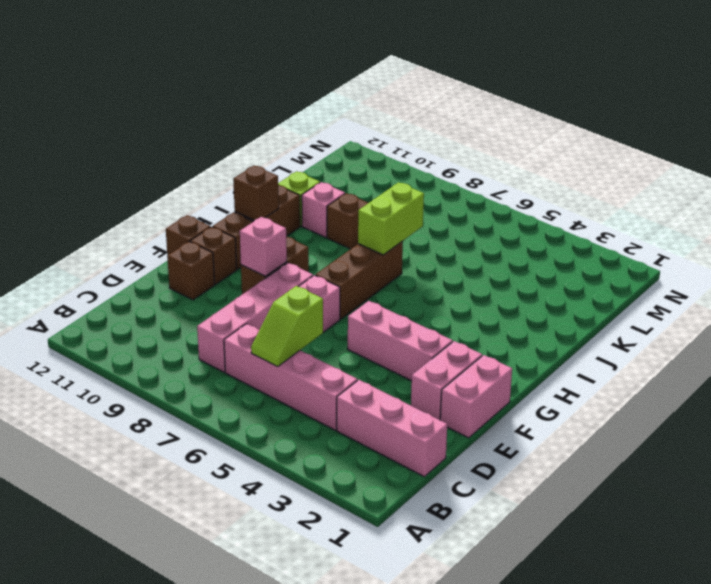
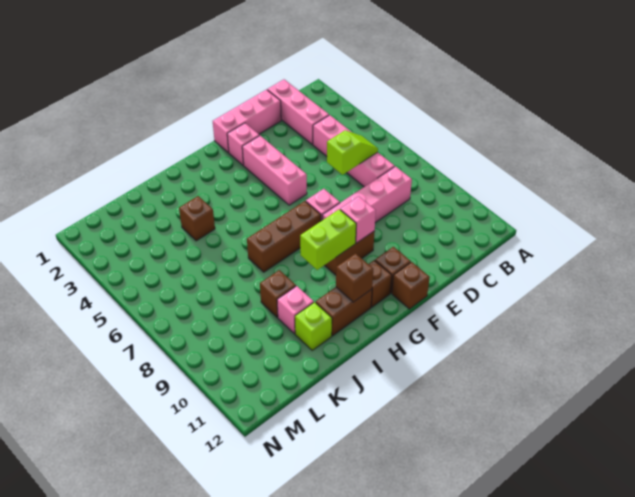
pink 1x2 brick [440,355,512,438] -> pink 1x3 brick [213,90,281,152]
pink 1x2 brick [411,341,482,420] -> pink 1x1 brick [227,123,259,165]
brown 1x1 brick [167,241,215,300] -> brown 1x1 brick moved to [179,196,215,241]
lime 1x2 brick [358,182,424,255] -> lime 1x2 brick moved to [300,209,356,270]

